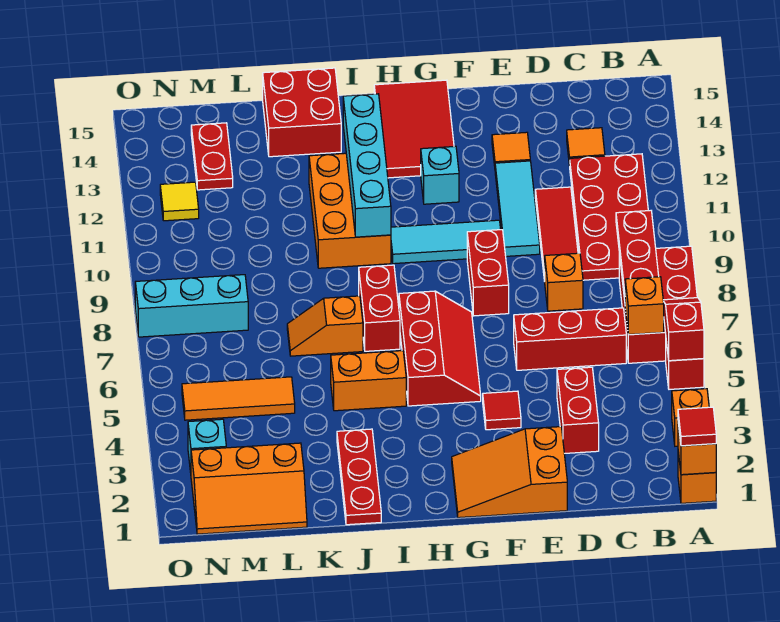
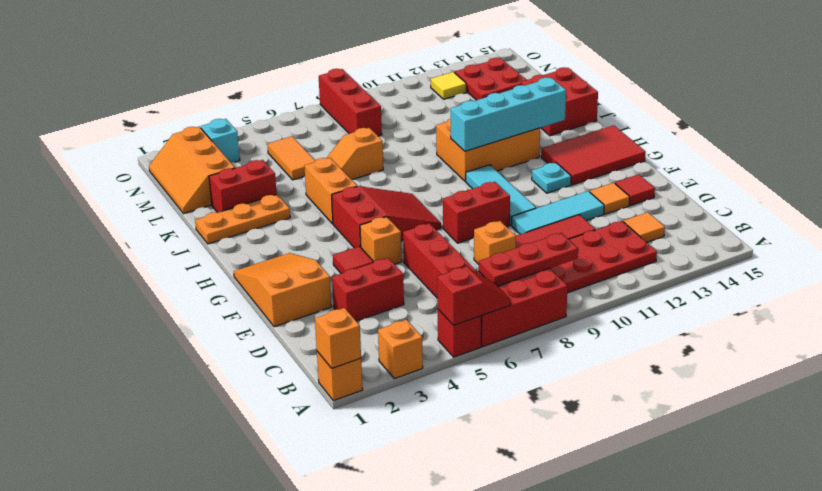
red 1x1 tile [678,407,716,446] -> red 1x1 tile moved to [615,174,655,206]
orange 1x1 brick [625,277,664,335] -> orange 1x1 brick moved to [360,217,402,264]
red 2x3 slope [399,291,481,406] -> red 2x3 slope turned to [332,186,441,248]
cyan 1x1 brick [421,146,459,204] -> cyan 1x1 plate [532,163,571,193]
red 1x2 brick [359,265,400,351] -> red 1x2 brick moved to [209,160,277,213]
red 1x3 plate [337,429,381,525] -> orange 1x3 plate [195,194,290,244]
orange 1x2 slope [287,296,363,356] -> orange 1x2 slope turned to [327,128,383,180]
orange 1x3 tile [182,377,295,420] -> orange 1x2 tile [267,136,315,180]
cyan 1x3 brick [135,275,248,337] -> red 1x3 brick [319,69,382,136]
red 1x2 plate [191,123,233,190] -> red 2x2 plate [455,58,526,100]

